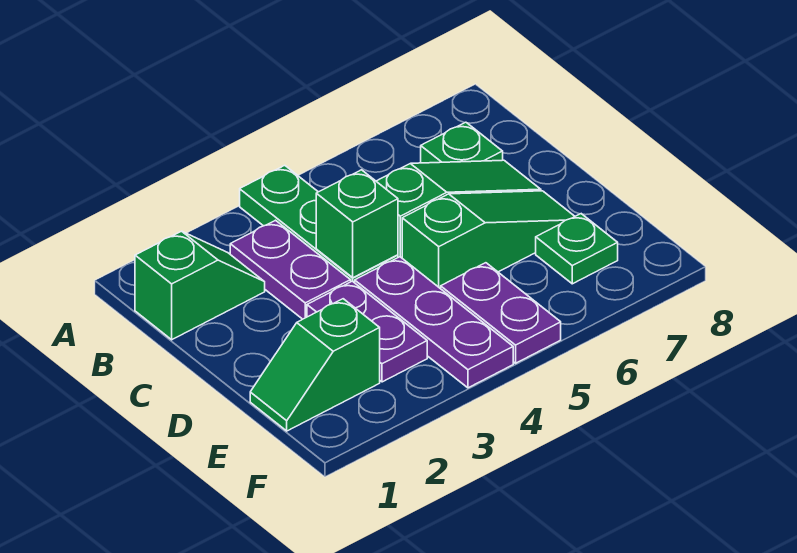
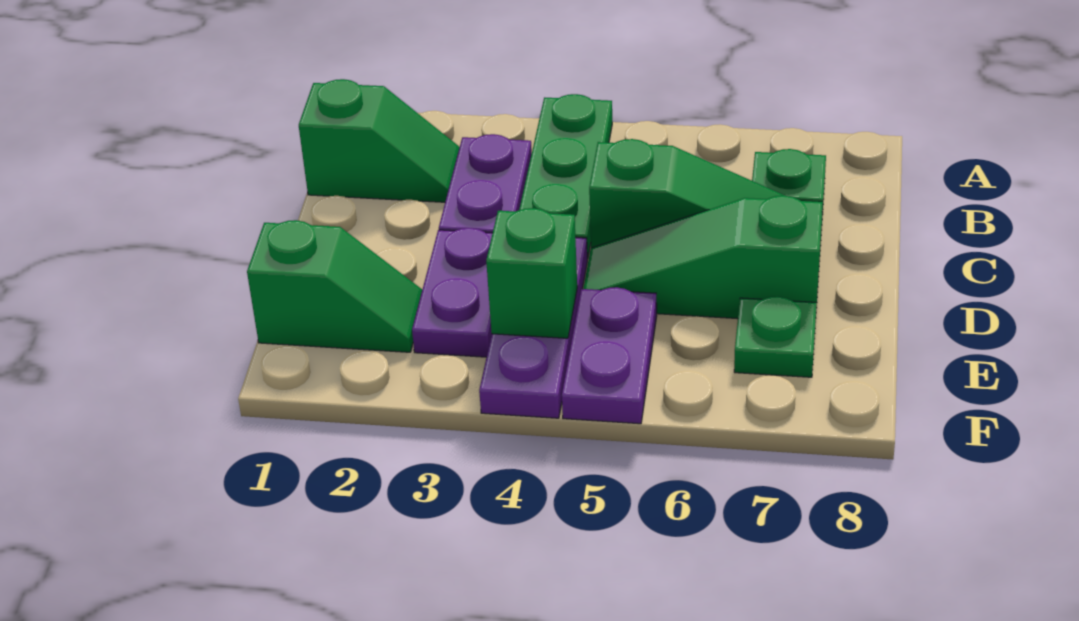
green 1x1 brick [316,170,398,278] -> green 1x1 brick moved to [486,208,577,338]
green 1x3 slope [402,191,575,289] -> green 1x3 slope turned to [583,196,823,319]
green 1x2 slope [250,299,380,431] -> green 1x2 slope turned to [247,220,422,352]

